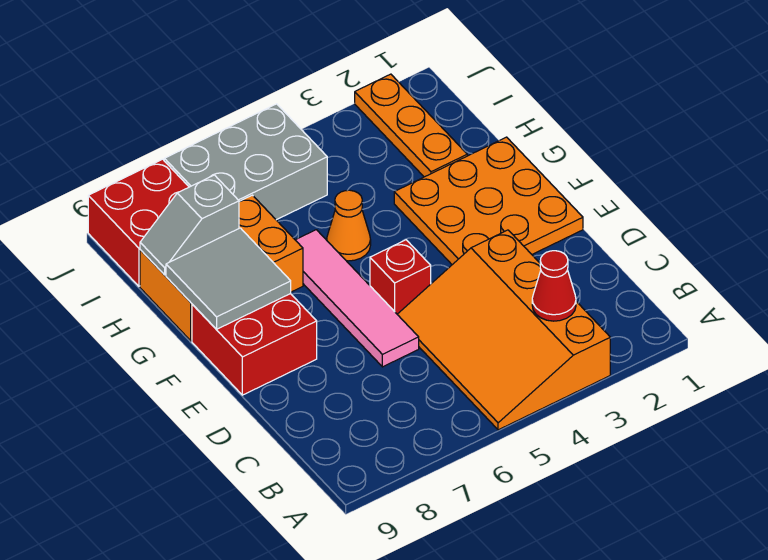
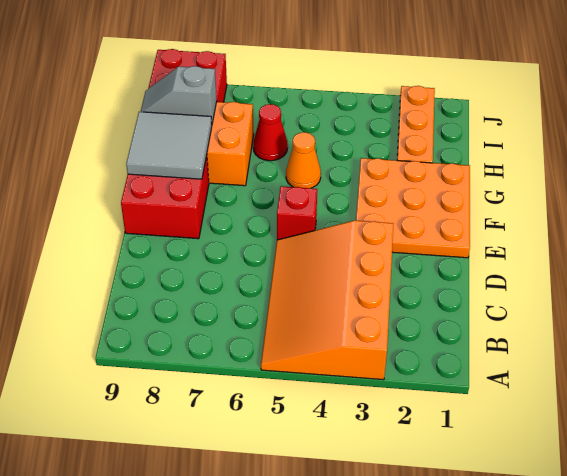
red 1x1 cone [532,251,576,321] -> red 1x1 cone moved to [253,104,288,161]
pink 1x4 tile [296,230,419,367] -> none
grey 2x3 brick [164,104,327,220] -> none

